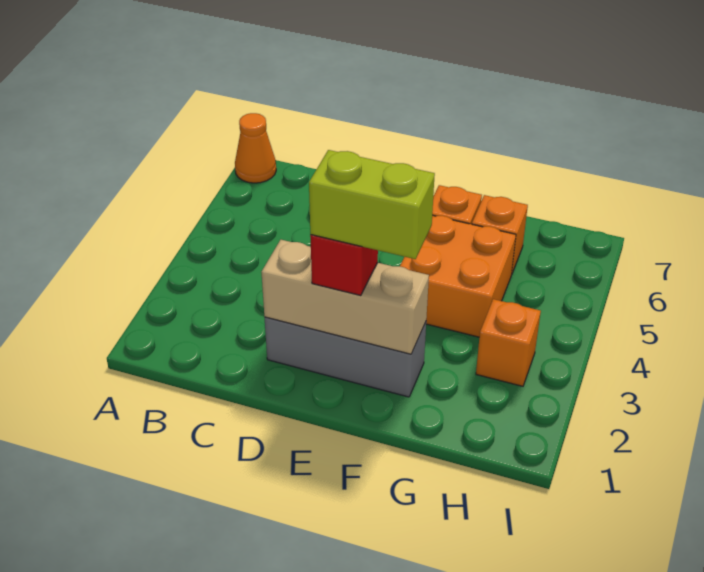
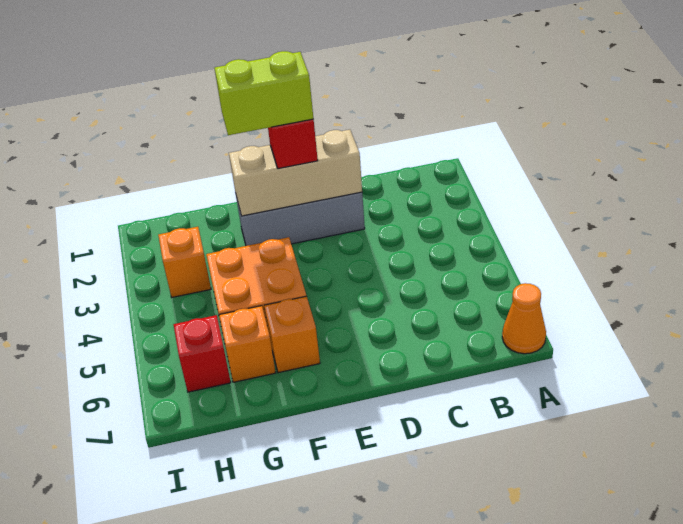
none -> red 1x1 brick [173,315,231,392]

